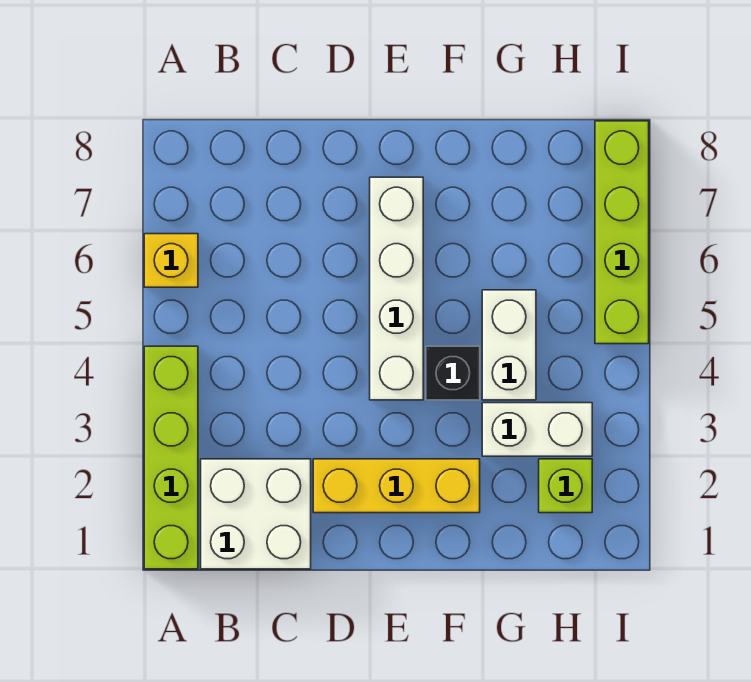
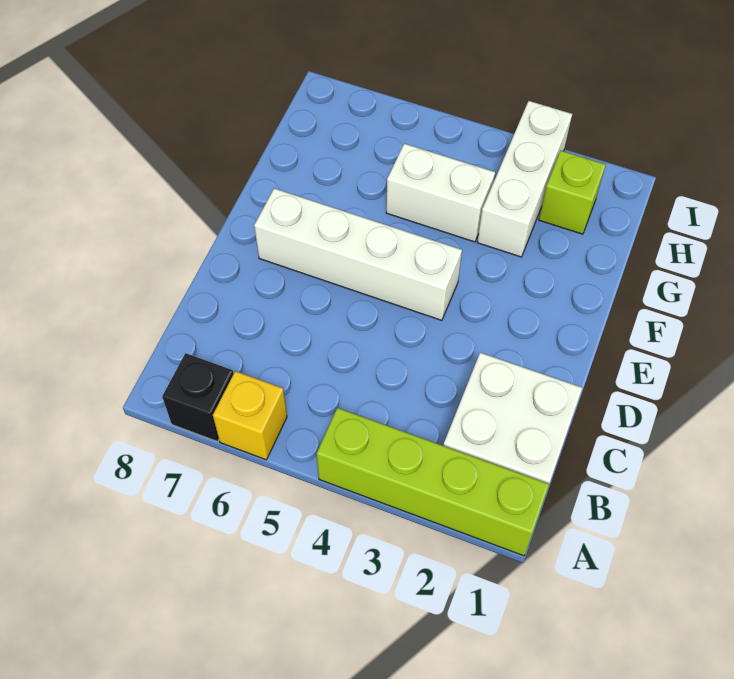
yellow 1x3 brick [313,459,480,513] -> none
black 1x1 brick [426,346,480,400] -> black 1x1 brick moved to [162,353,234,441]
white 1x2 brick [482,403,592,456] -> white 1x3 brick [477,101,572,257]
lime 1x4 brick [595,121,649,344] -> none

